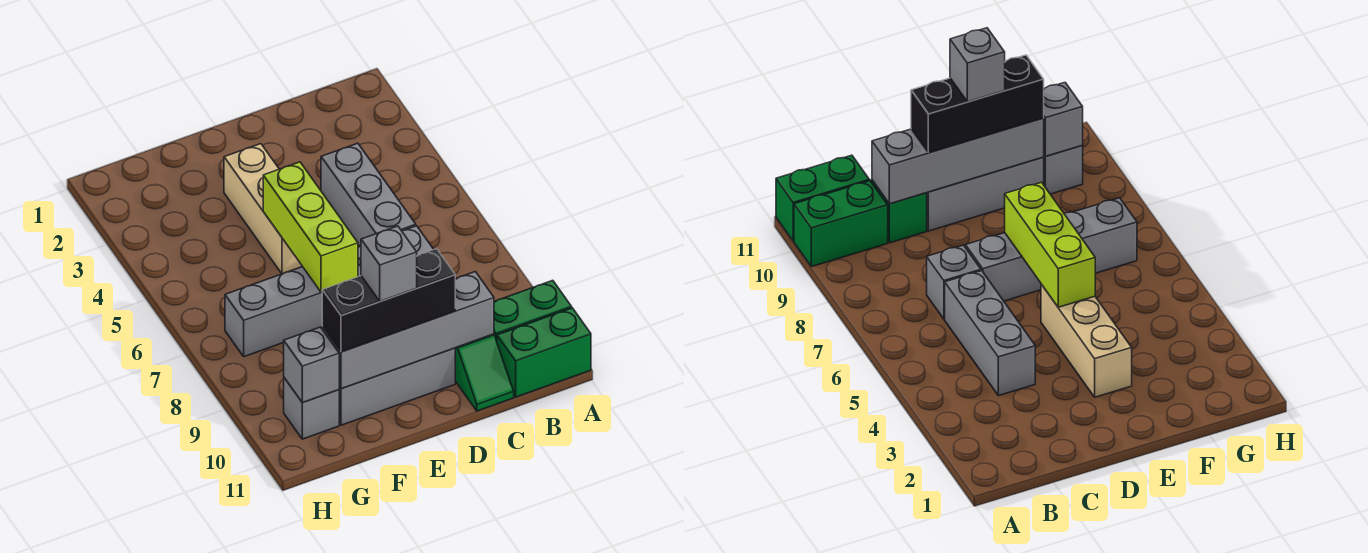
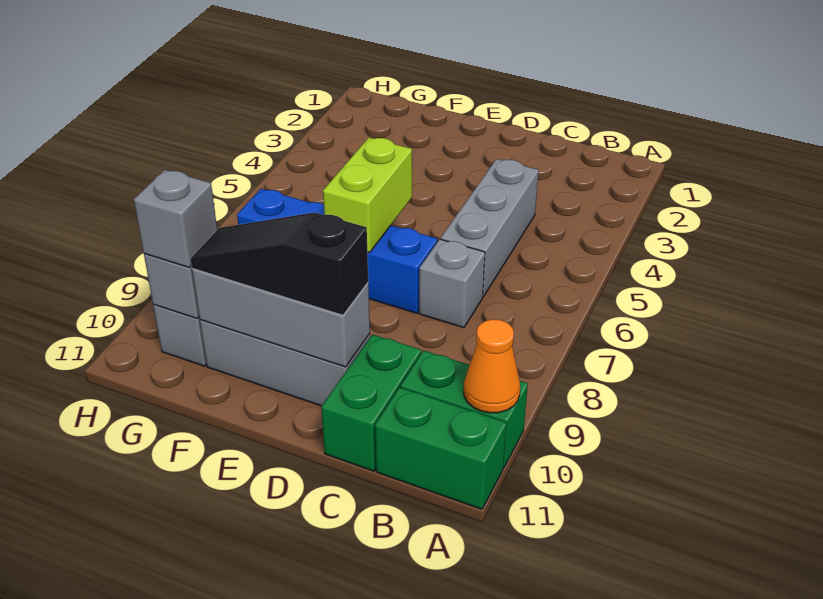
none -> orange 1x1 cone [464,319,520,413]
green 1x2 slope [455,334,514,411] -> green 1x2 brick [321,334,421,471]
grey 1x4 brick [322,272,494,389] -> grey 1x3 brick [192,269,370,367]
grey 1x4 brick [225,246,361,357] -> blue 1x4 brick [237,189,437,313]
black 1x3 brick [322,249,455,352] -> black 1x3 slope [191,212,368,315]
tan 1x3 brick [224,144,302,274] -> none
lime 1x3 brick [263,162,358,292] -> lime 1x2 brick [323,138,412,252]
grey 1x1 brick [361,226,417,301] -> grey 1x1 brick moved to [134,170,217,268]

